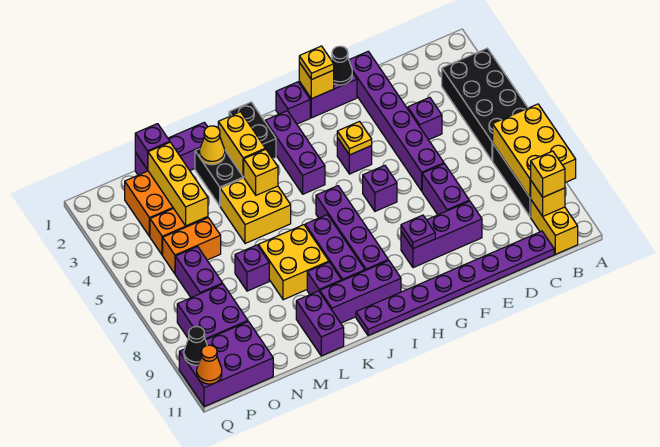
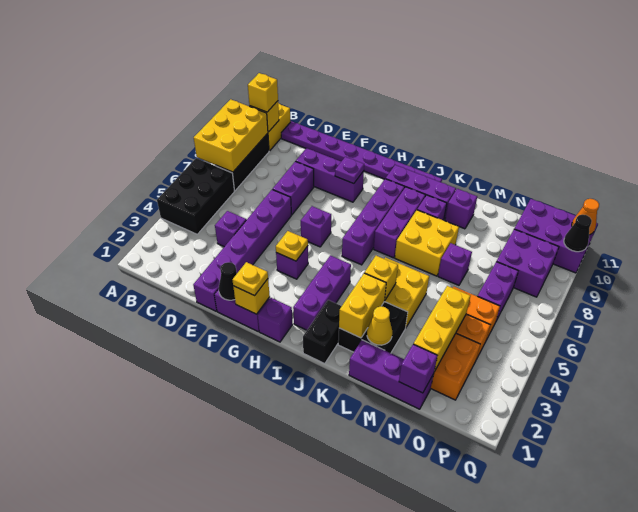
black 2x4 brick [442,48,528,161] -> black 2x3 brick [157,158,235,234]
purple 1x2 brick [296,291,344,356] -> purple 1x1 brick [445,189,477,229]

